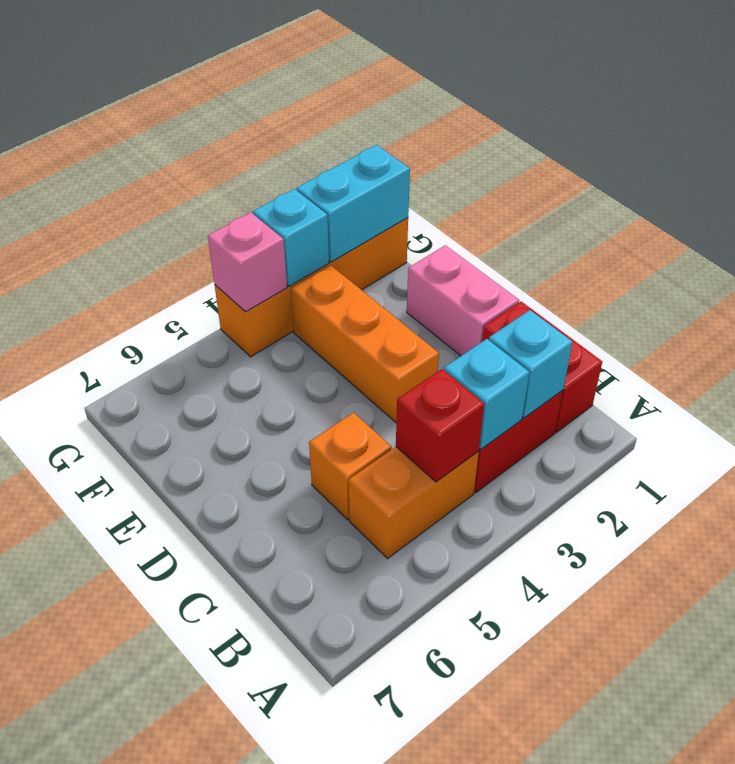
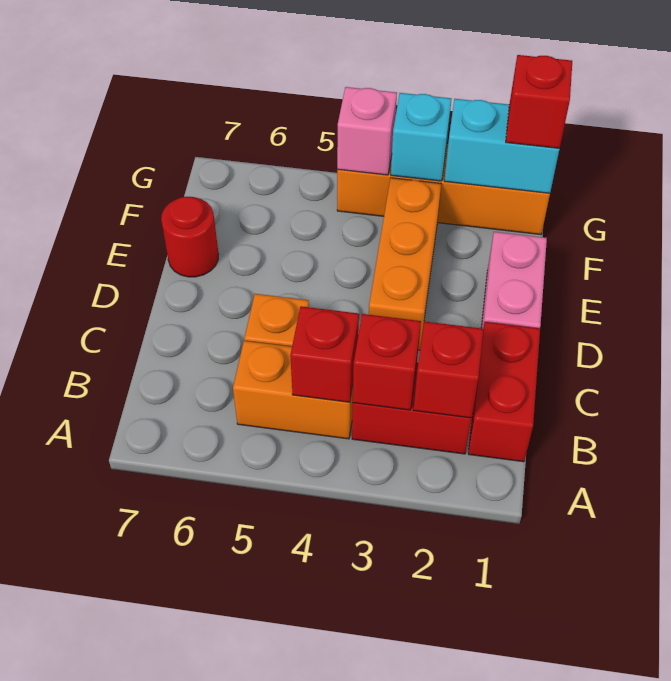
cyan 1x1 brick [489,310,572,418] -> red 1x1 brick [414,321,484,418]
cyan 1x1 brick [444,339,530,449] -> red 1x1 brick [353,314,421,410]
none -> red 1x1 round brick [161,197,218,277]
none -> red 1x1 brick [506,55,572,148]

